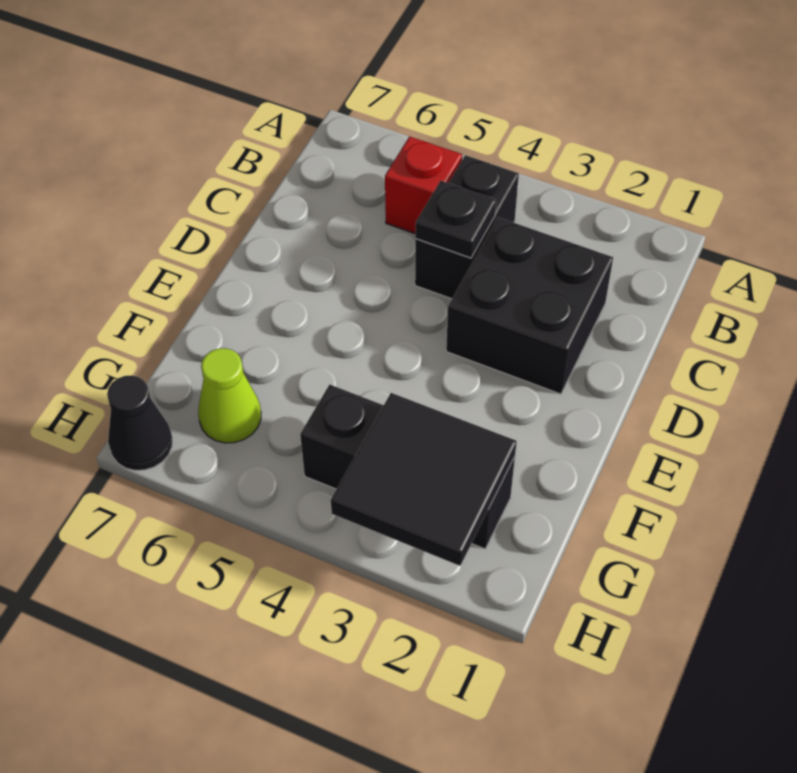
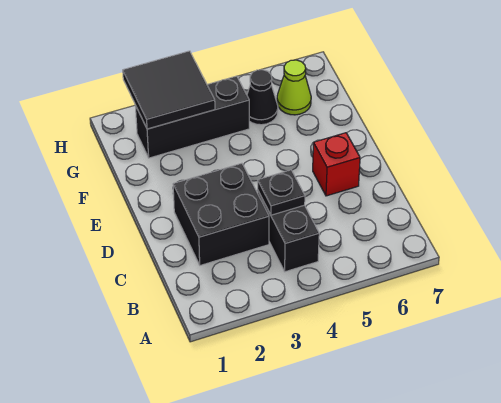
red 1x1 brick [385,136,462,234] -> red 1x1 brick moved to [313,133,360,196]
black 1x1 cone [107,375,172,470] -> black 1x1 cone moved to [247,70,278,125]

